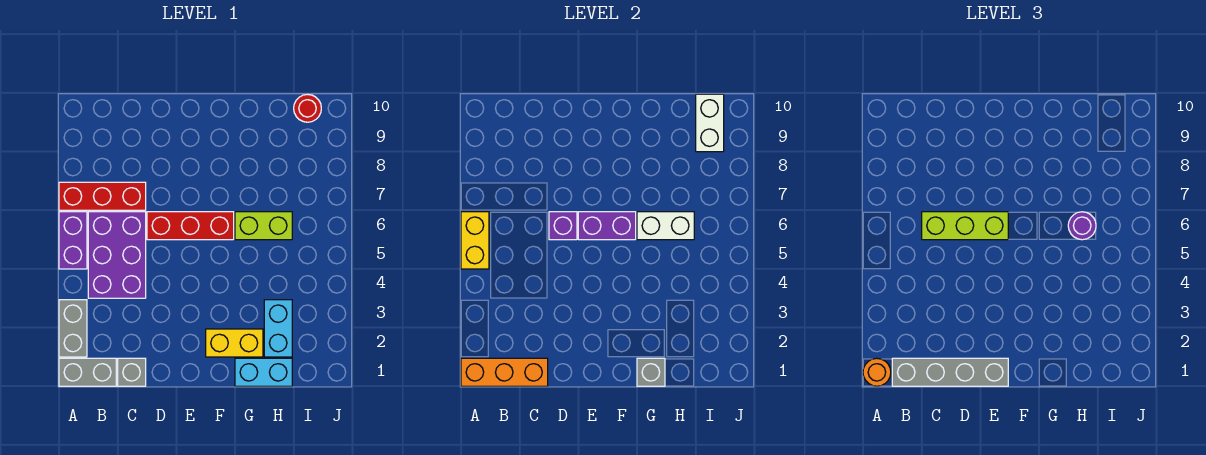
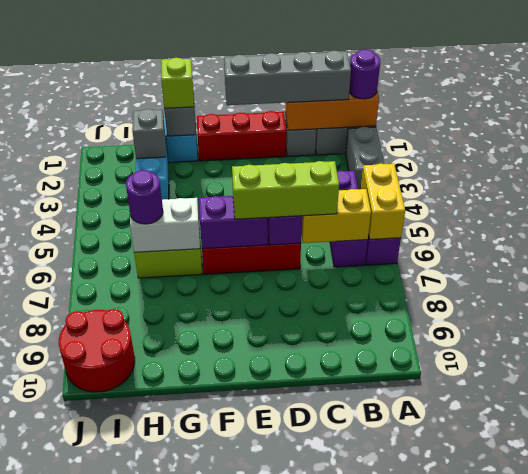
orange 1x1 round brick [863,358,891,386] -> purple 1x1 round brick [349,49,380,99]
red 1x3 brick [59,182,146,210] -> red 1x3 brick moved to [197,111,286,161]
purple 2x3 brick [88,212,146,298] -> purple 1x3 brick [330,171,368,267]
yellow 1x2 brick [206,329,263,357] -> yellow 1x2 brick moved to [302,189,371,243]
none -> lime 1x1 brick [161,58,194,108]
none -> grey 1x1 brick [132,109,166,159]
white 1x2 brick [696,94,724,152] -> none
red 1x1 round brick [294,94,321,122] -> red 2x2 round brick [59,309,135,392]

